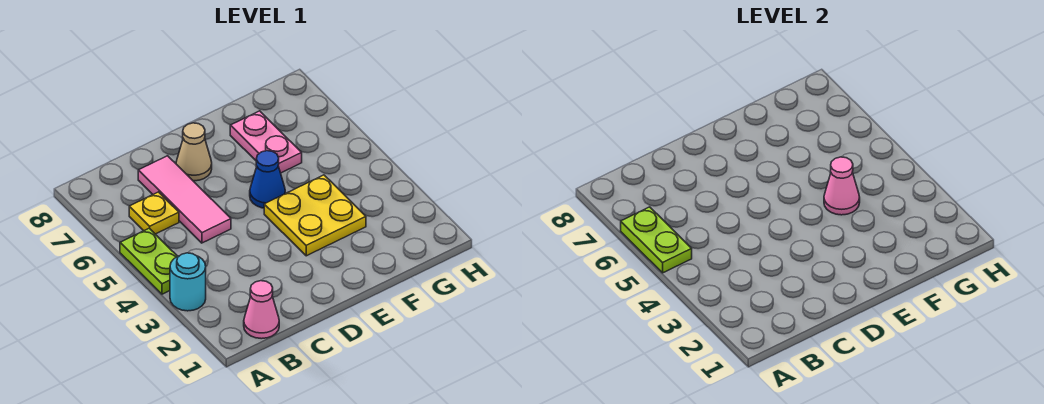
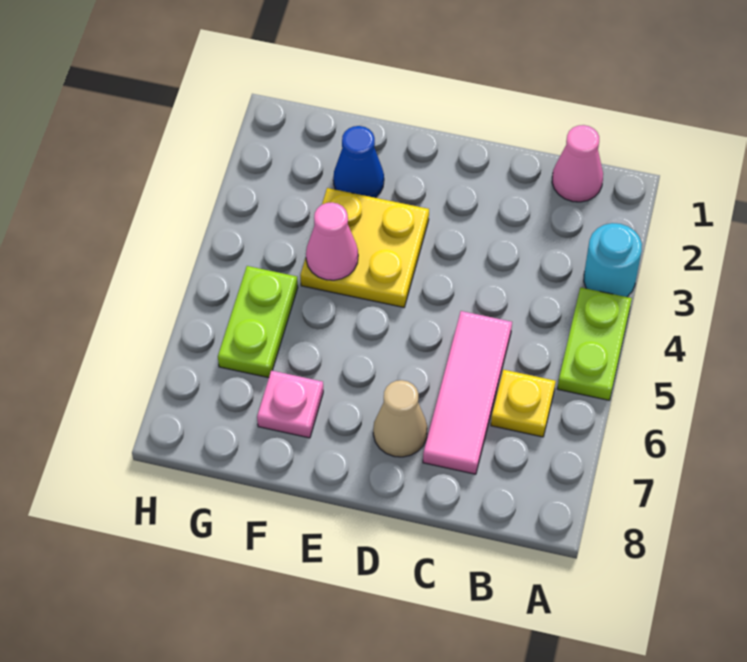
lime 1x2 plate [621,207,692,273] -> lime 1x2 plate moved to [218,266,298,378]
blue 1x1 cone [250,151,285,208] -> blue 1x1 cone moved to [333,126,384,198]
pink 1x2 plate [230,111,302,173] -> pink 1x1 plate [257,370,323,438]

